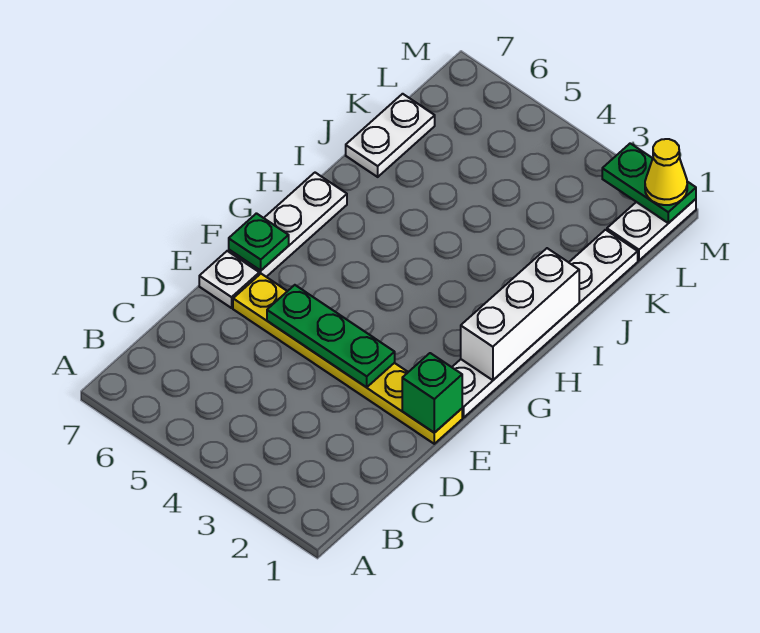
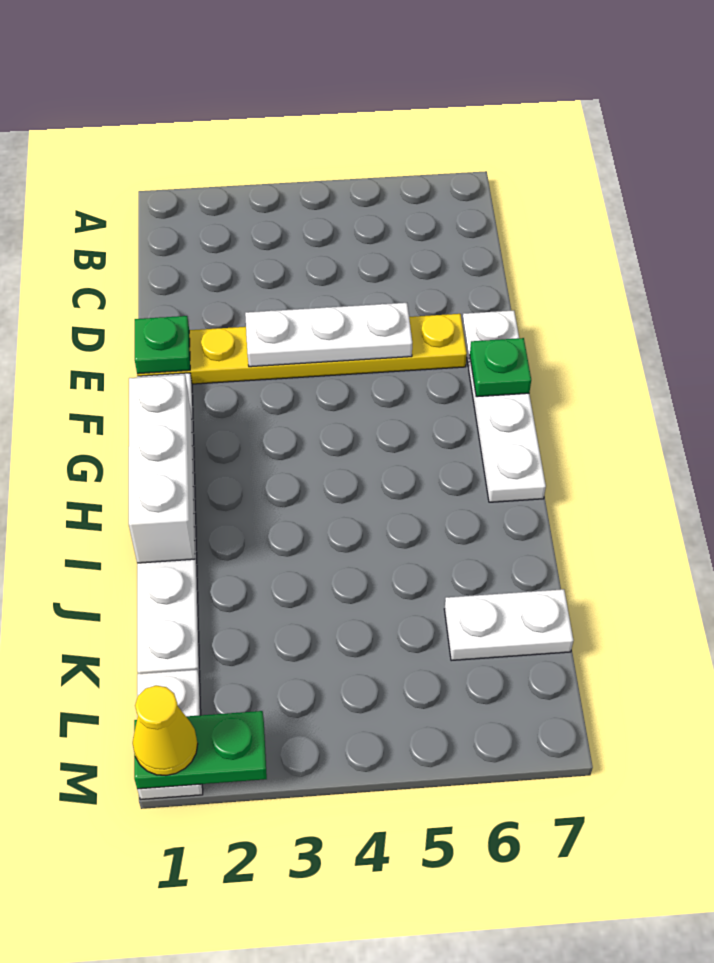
green 1x1 brick [402,353,462,433] -> green 1x1 plate [135,316,190,374]
green 1x3 plate [267,285,395,387] -> white 1x3 plate [245,303,412,367]
white 1x2 plate [346,94,435,177] -> white 1x2 plate turned to [444,589,573,661]

